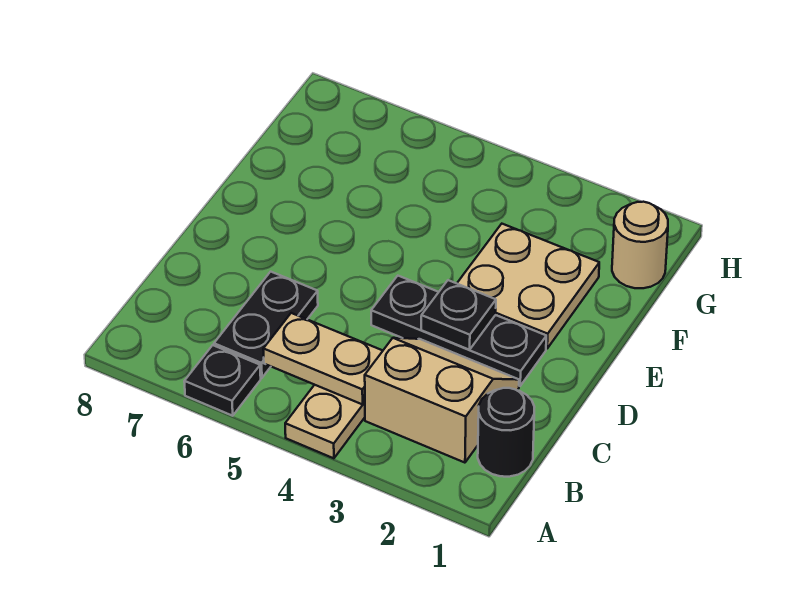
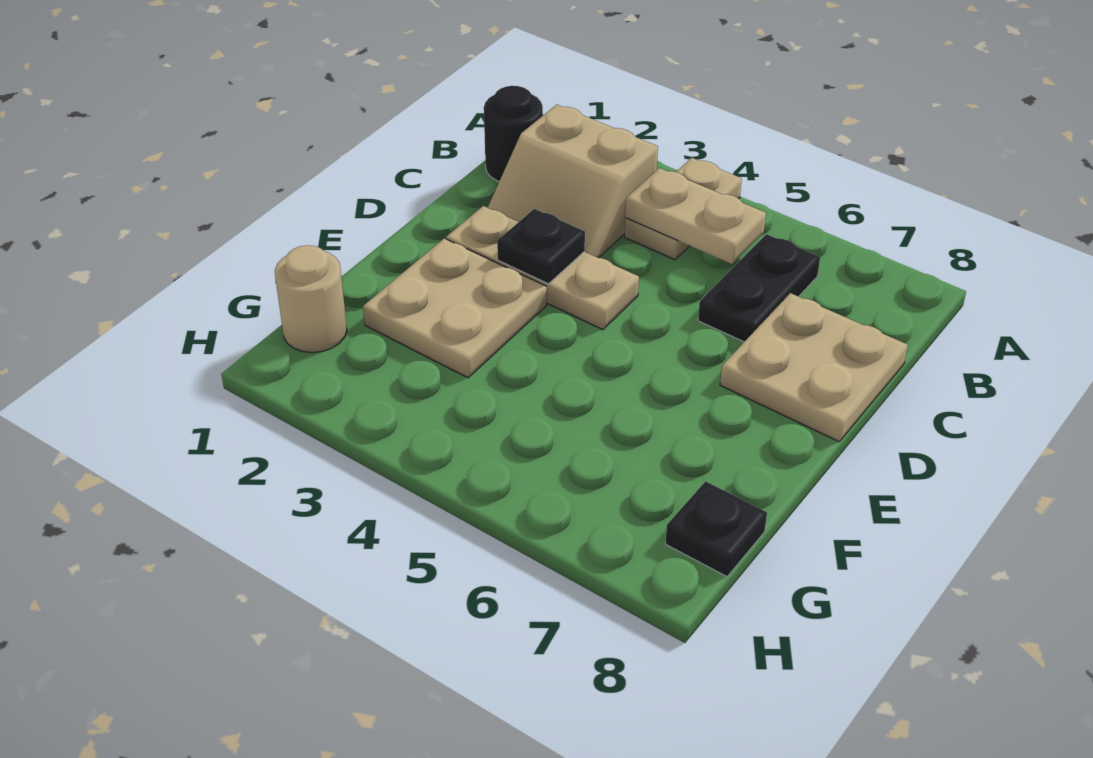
black 1x1 plate [184,345,261,416] -> black 1x1 plate moved to [665,481,767,577]
none -> tan 2x2 plate [720,293,908,441]
black 1x3 plate [371,276,546,386] -> tan 1x3 plate [446,206,639,330]

